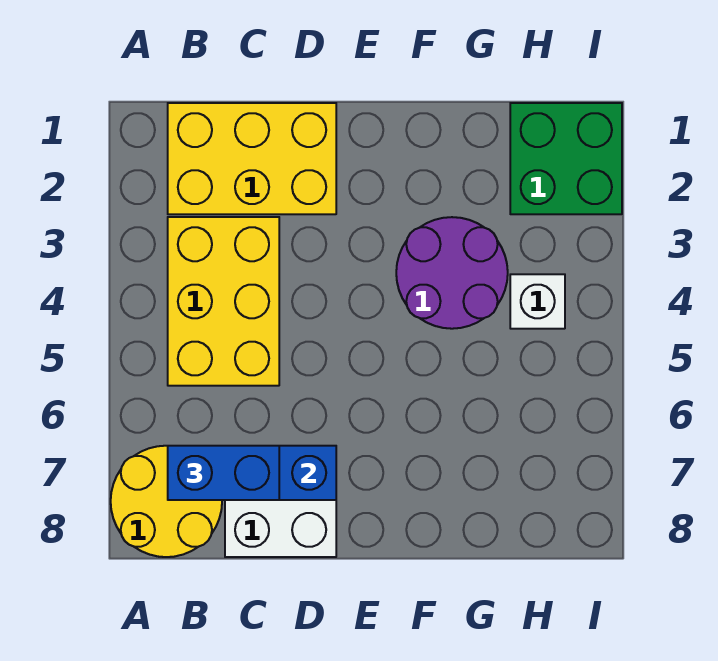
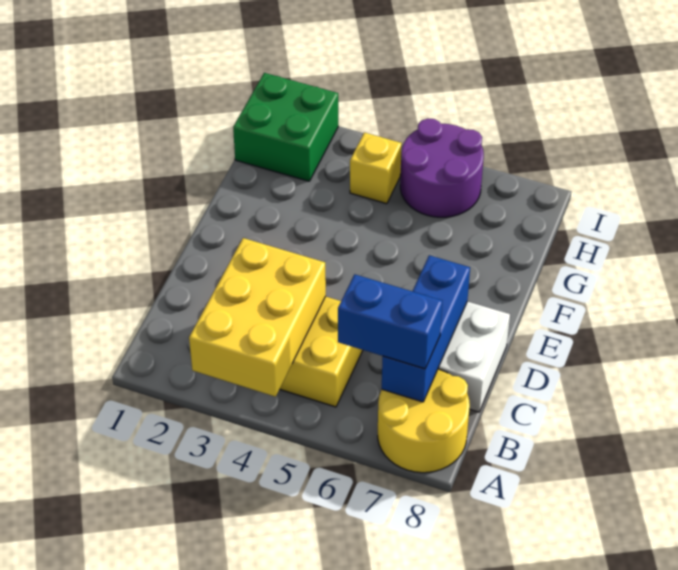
yellow 2x3 brick [168,103,336,214] -> yellow 2x3 brick moved to [189,238,326,397]
blue 1x2 brick [168,446,279,500] -> blue 1x2 brick turned to [338,274,442,369]
purple 2x2 round brick [396,217,508,329] -> purple 2x2 round brick moved to [400,119,484,217]
white 1x1 brick [510,274,565,329] -> yellow 1x1 brick [350,132,402,204]

